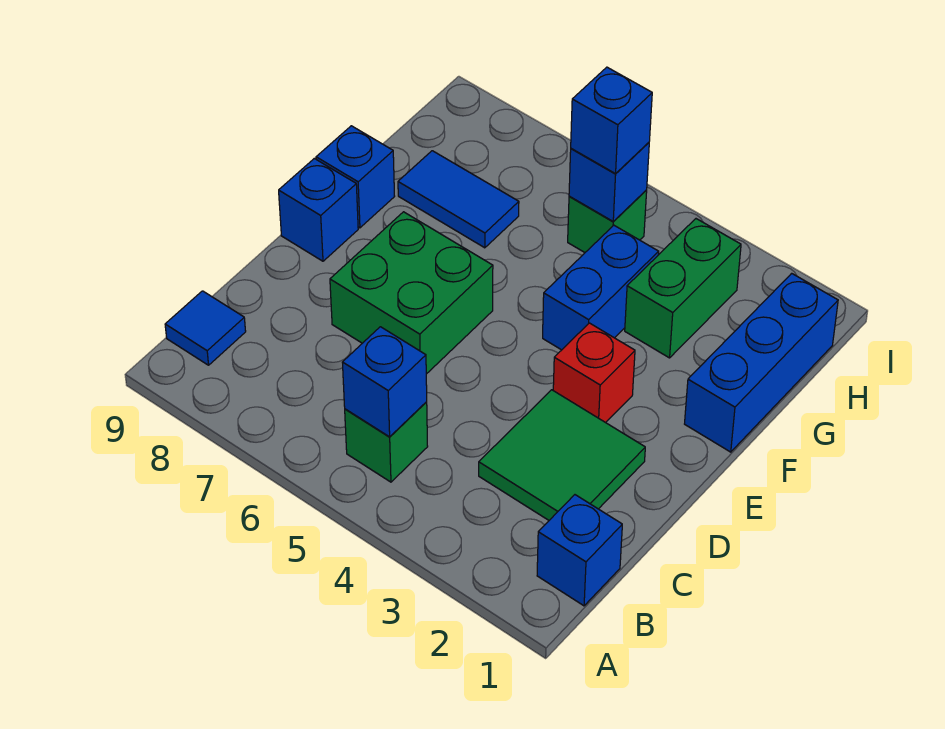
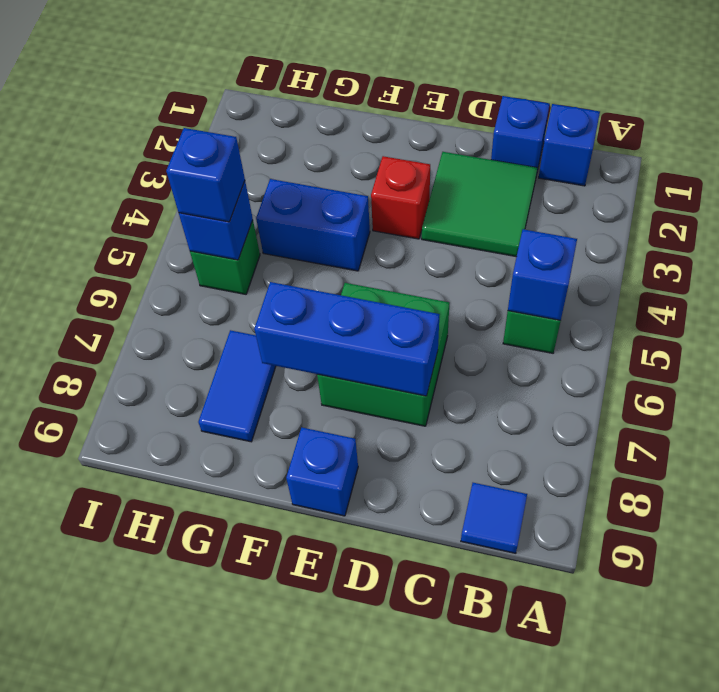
blue 1x3 brick [685,273,838,452] -> blue 1x3 brick moved to [254,282,439,396]
blue 1x1 brick [316,126,395,228] -> blue 1x1 brick moved to [491,96,550,171]
green 1x2 brick [625,219,741,358] -> none

